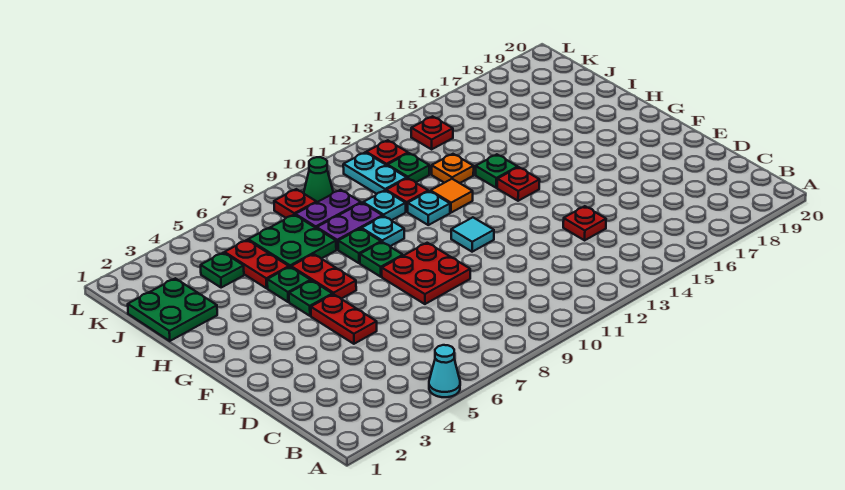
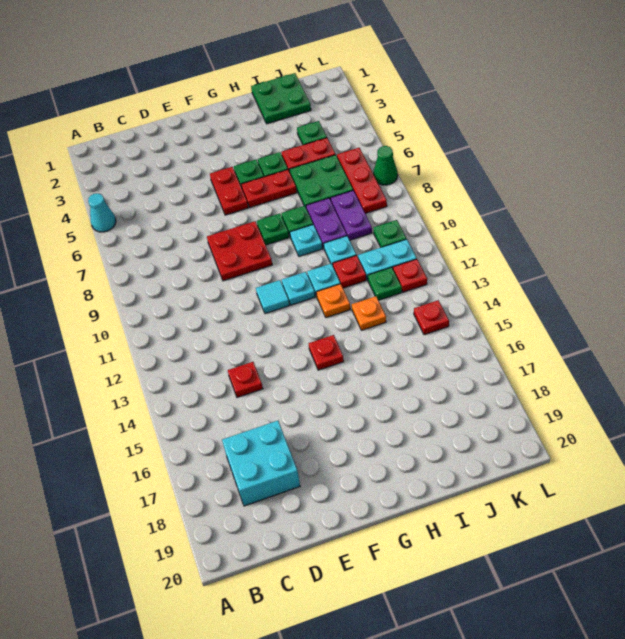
none -> cyan 2x2 brick [222,421,300,506]
red 1x2 plate [311,294,377,344] -> red 1x2 plate turned to [210,167,248,215]
none -> cyan 1x1 plate [282,272,315,305]
orange 1x1 tile [430,179,473,213] -> orange 1x1 plate [316,284,350,318]
green 1x1 plate [476,154,518,188] -> green 1x1 plate moved to [373,220,406,247]
red 1x1 plate [274,189,317,218] -> red 1x3 plate [337,148,387,213]
green 1x1 cone [304,157,333,202] -> green 1x1 cone moved to [373,146,398,185]

